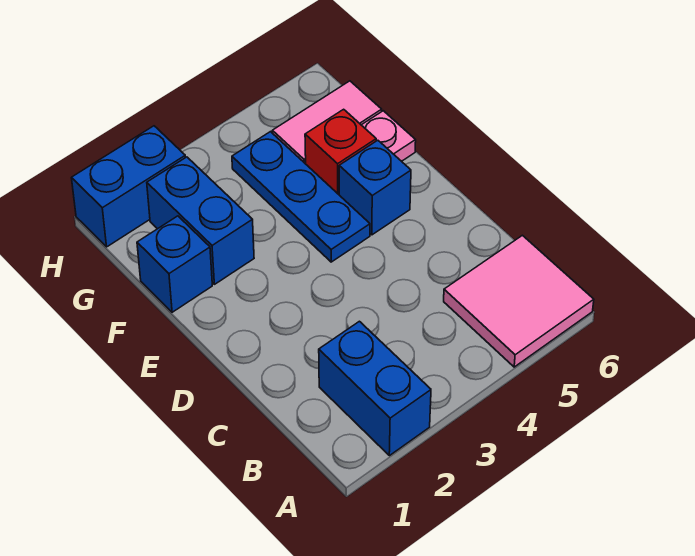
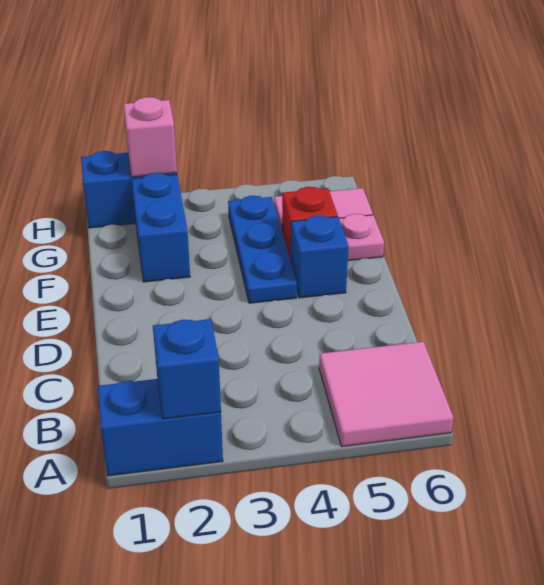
blue 1x2 brick [319,321,431,456] -> blue 1x2 brick turned to [98,379,223,476]
blue 1x1 brick [137,216,212,312] -> blue 1x1 brick moved to [153,319,221,419]
none -> pink 1x1 brick [124,97,177,177]

